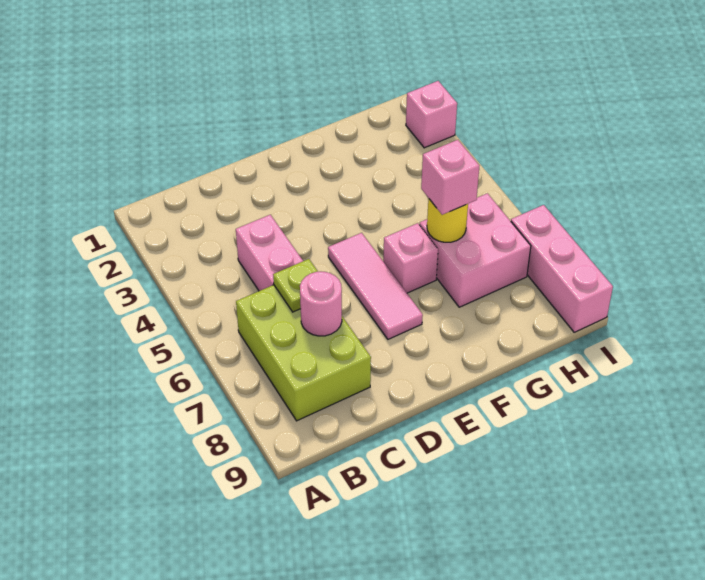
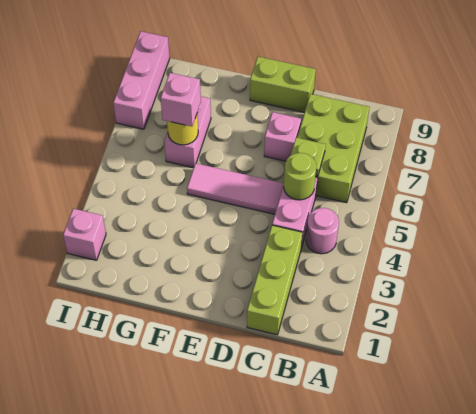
none -> lime 1x3 brick [247,225,302,335]
none -> lime 1x1 round brick [284,153,316,200]
pink 1x1 round brick [300,272,342,336] -> pink 1x1 round brick moved to [306,208,339,254]
none -> lime 1x2 brick [250,57,316,112]
pink 1x3 tile [328,233,423,339] -> pink 1x3 tile turned to [187,163,284,214]
pink 1x1 brick [383,223,438,293] -> pink 1x1 brick moved to [264,112,301,161]
pink 2x2 brick [419,193,531,307] -> pink 1x2 brick [164,96,211,168]

